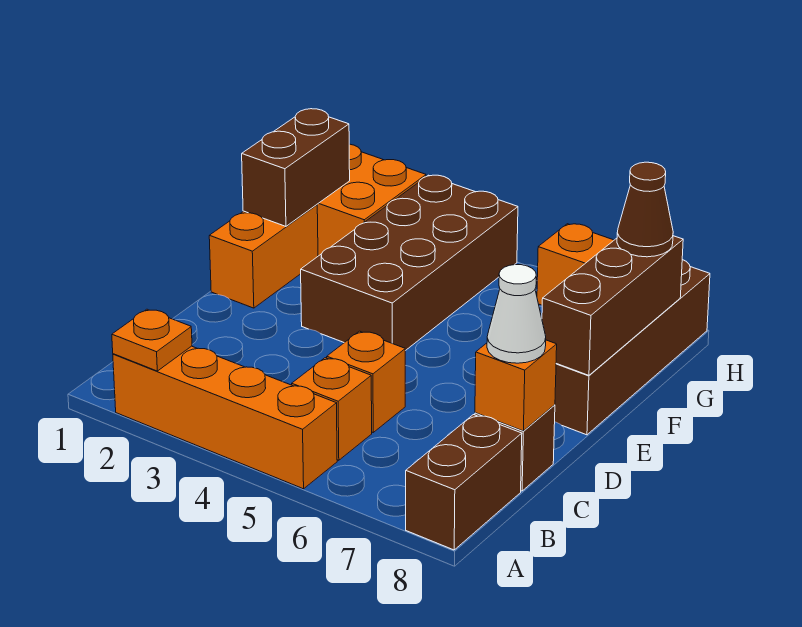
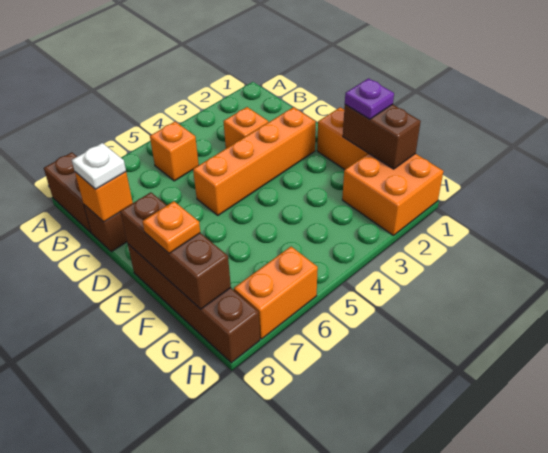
orange 1x4 brick [113,346,337,489] -> orange 1x4 brick moved to [193,107,316,215]
orange 1x1 plate [112,309,192,371] -> orange 1x1 plate moved to [142,201,200,253]
orange 1x1 brick [327,331,405,432] -> orange 1x1 brick moved to [224,107,268,148]
white 1x1 cone [487,265,546,363] -> white 1x1 plate [72,143,126,189]
brown 2x4 brick [301,175,518,351] -> none
none -> purple 1x1 plate [345,78,394,119]
brown 1x1 cone [617,162,673,257] -> none

